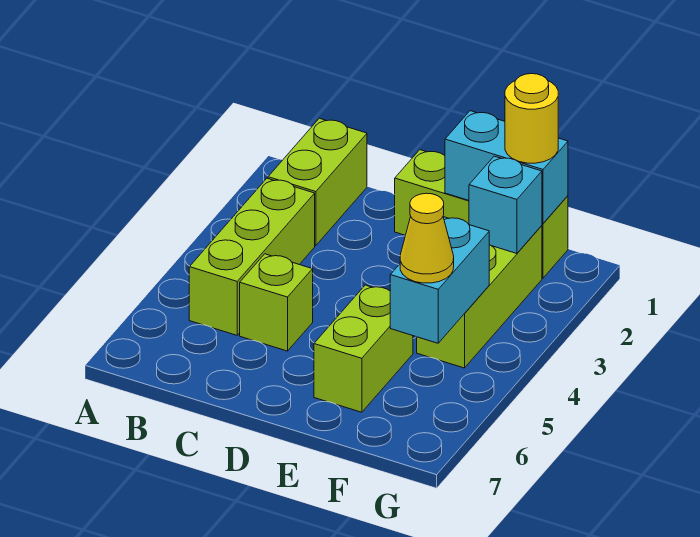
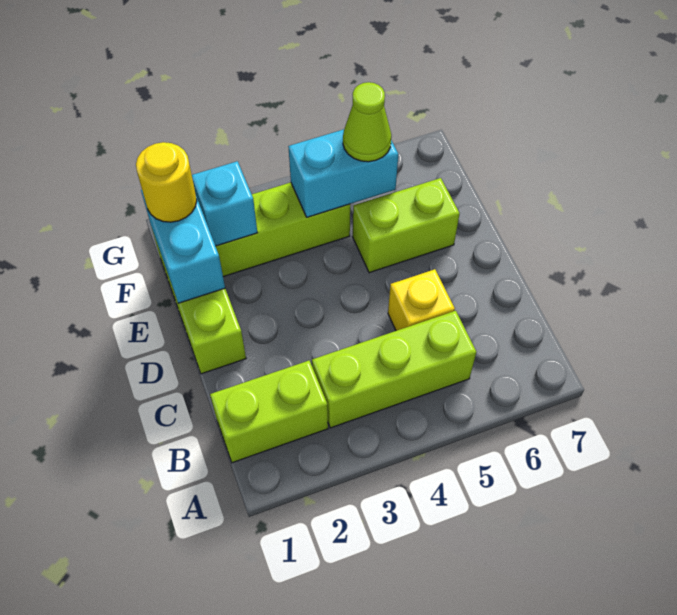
lime 1x1 brick [240,254,313,351] -> yellow 1x1 brick [388,269,455,331]
yellow 1x1 cone [400,193,454,283] -> lime 1x1 cone [343,82,391,162]

